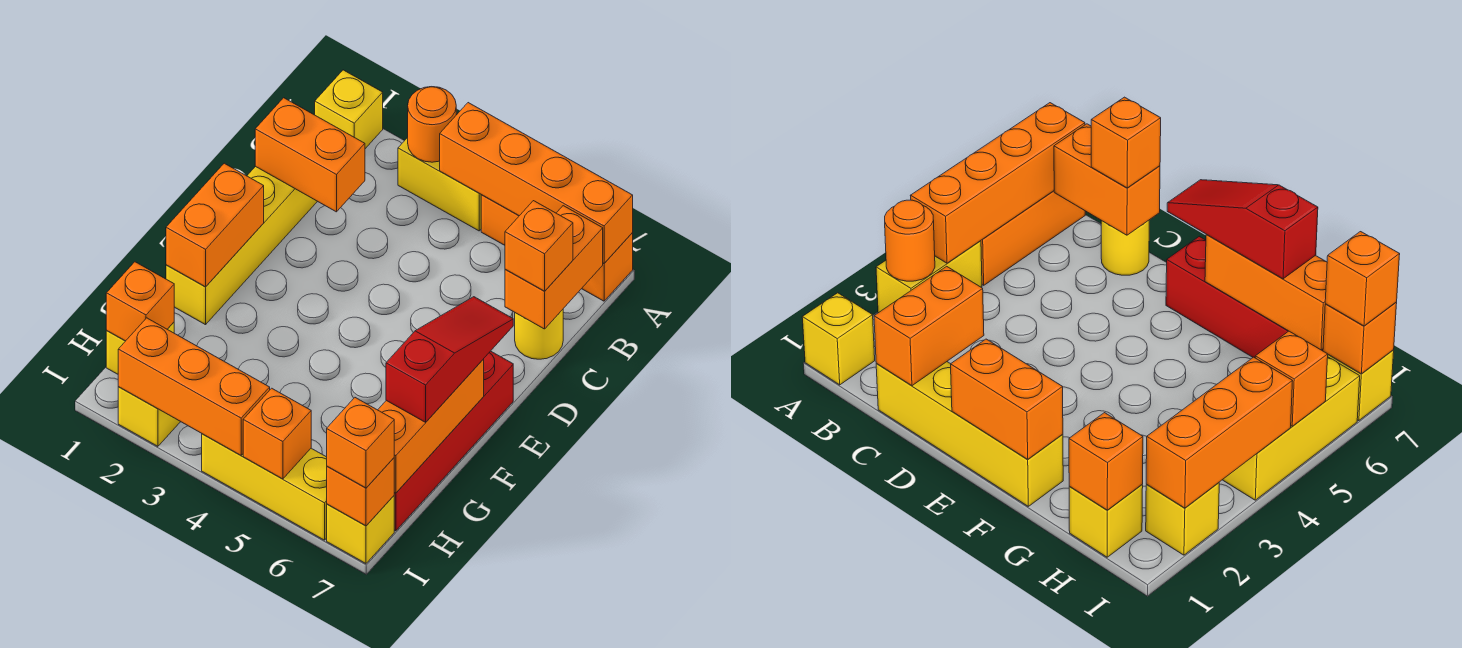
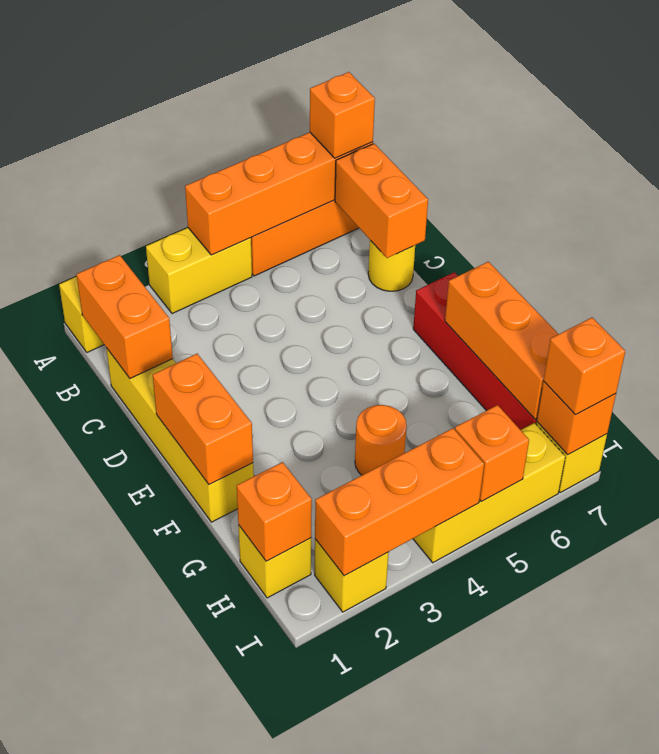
orange 1x1 round brick [408,87,456,162] -> orange 1x1 round brick moved to [355,405,407,475]
orange 1x2 brick [255,98,365,212] -> orange 1x2 brick turned to [77,255,173,378]
orange 1x1 brick [505,201,573,291] -> orange 1x1 brick moved to [310,72,375,158]
red 1x3 slope [386,297,513,422] -> none

